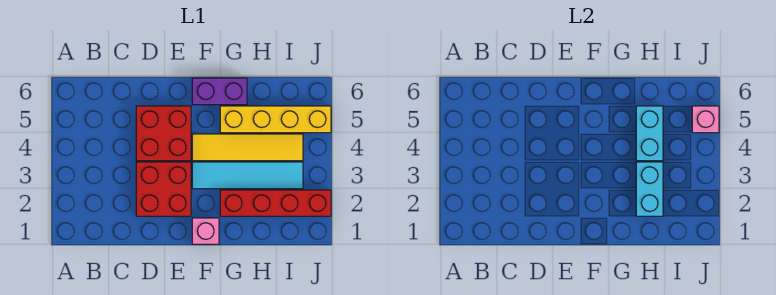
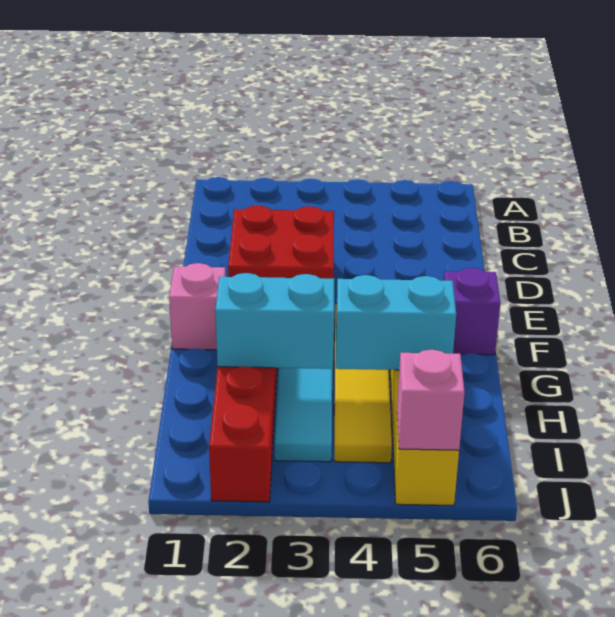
red 2x2 brick [136,106,191,161] -> none
purple 1x2 brick [192,78,247,105] -> purple 1x1 brick [444,268,500,355]

